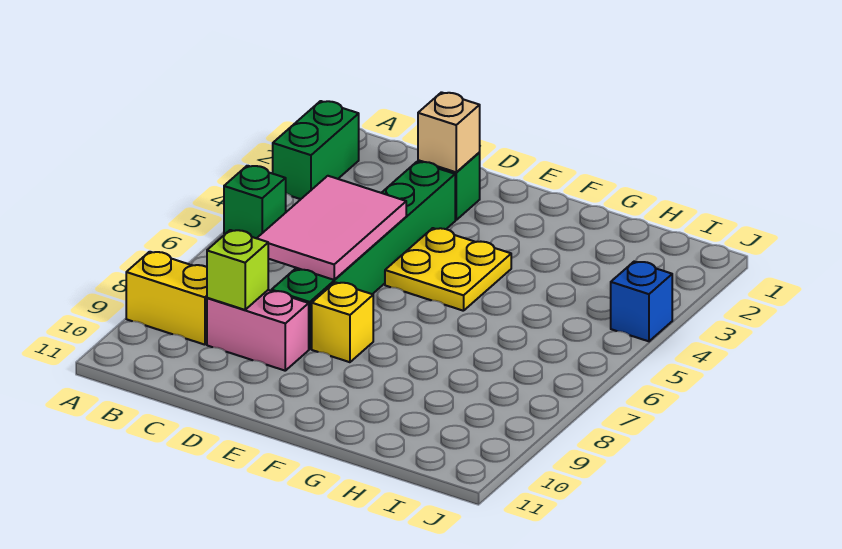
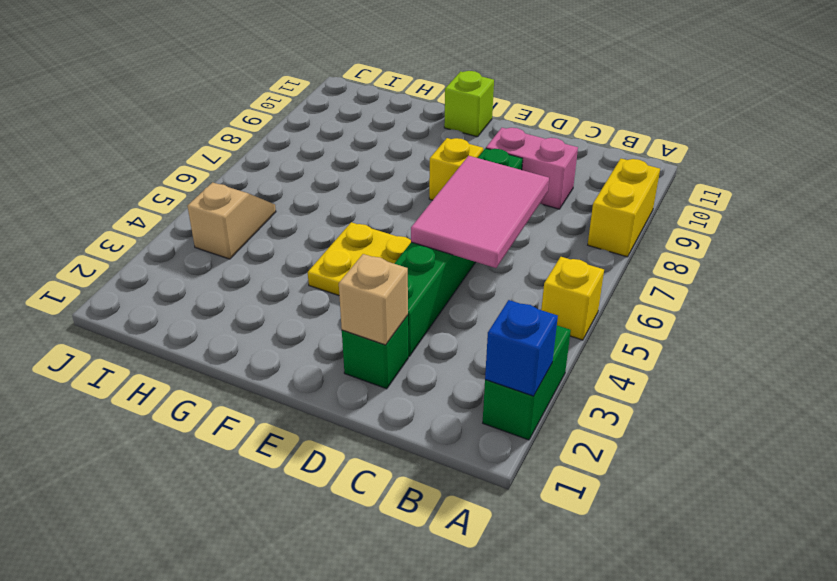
green 1x1 brick [224,166,286,238] -> yellow 1x1 brick [541,257,604,340]
yellow 1x2 brick [126,252,207,345] -> yellow 1x2 brick turned to [588,159,660,257]
lime 1x1 brick [207,230,268,310] -> lime 1x1 brick moved to [444,71,494,137]
none -> tan 1x2 slope [188,182,276,259]
blue 1x1 brick [611,262,672,341] -> blue 1x1 brick moved to [485,300,558,396]

